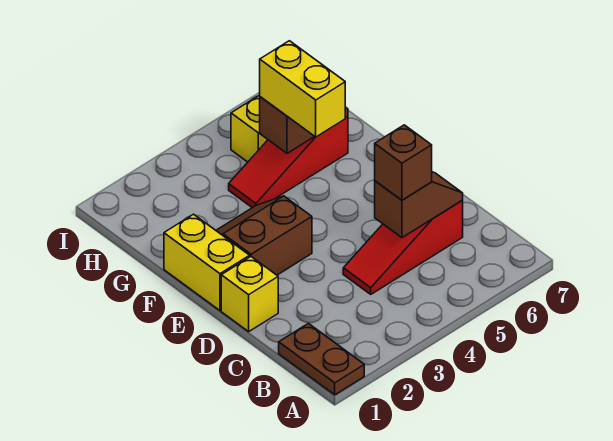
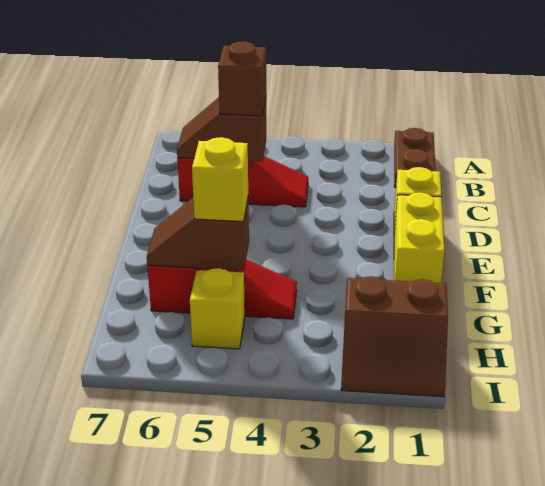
brown 2x2 slope [216,196,312,275] -> brown 2x2 slope moved to [341,276,448,397]
yellow 1x2 brick [260,41,345,137] -> yellow 1x1 brick [192,137,248,222]

